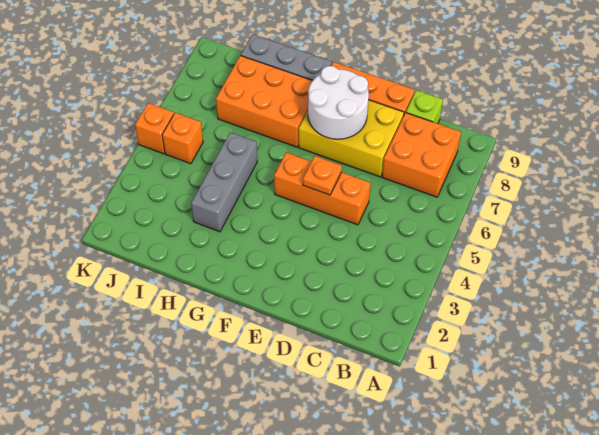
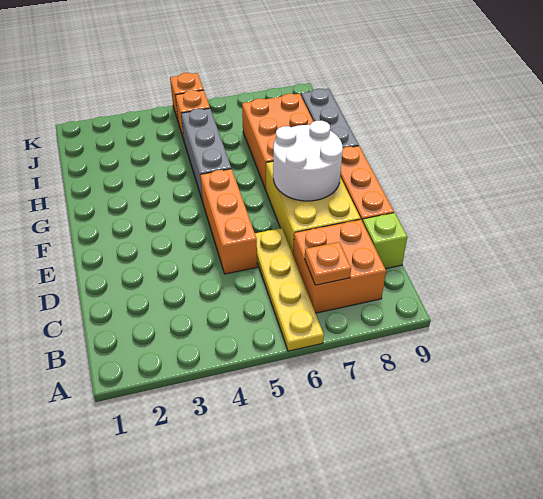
none -> yellow 1x4 plate [255,228,324,351]
orange 1x1 plate [303,156,342,195] -> orange 1x1 plate moved to [305,242,351,285]
grey 1x3 brick [191,132,257,232] -> grey 1x3 brick turned to [181,108,231,201]

